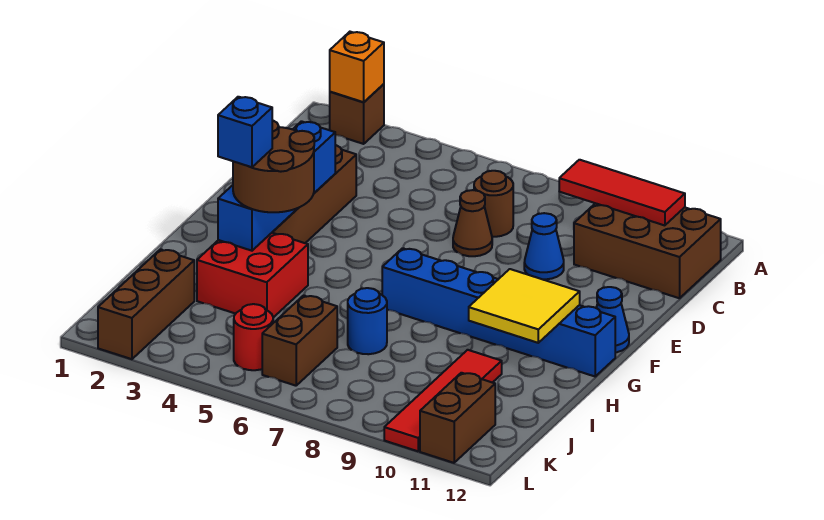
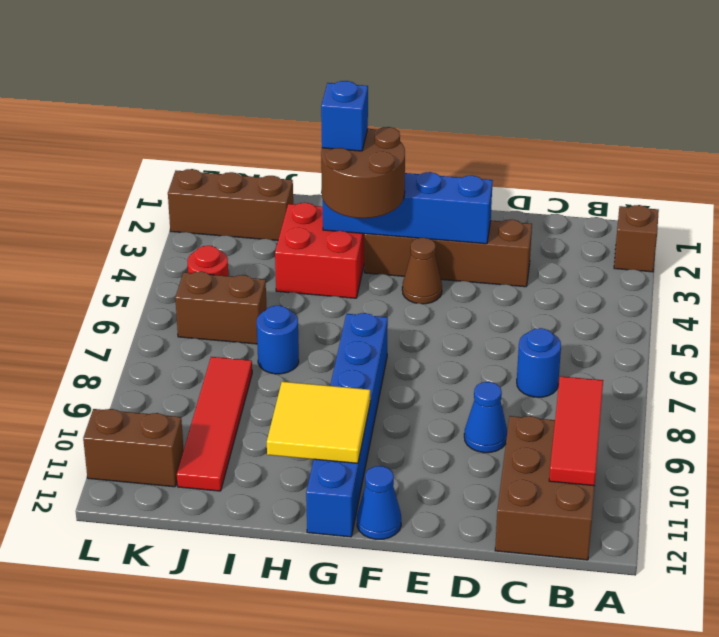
orange 1x1 brick [330,32,384,102] -> none
brown 1x1 round brick [474,171,513,237] -> blue 1x1 round brick [517,328,561,397]
brown 1x1 cone [453,190,492,256] -> brown 1x1 cone moved to [402,238,442,304]
red 1x4 tile [384,350,502,451] -> red 1x4 tile turned to [177,357,252,491]

